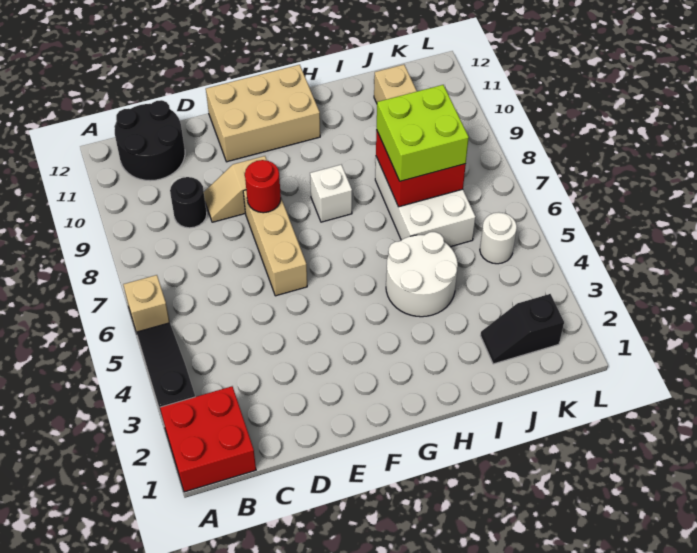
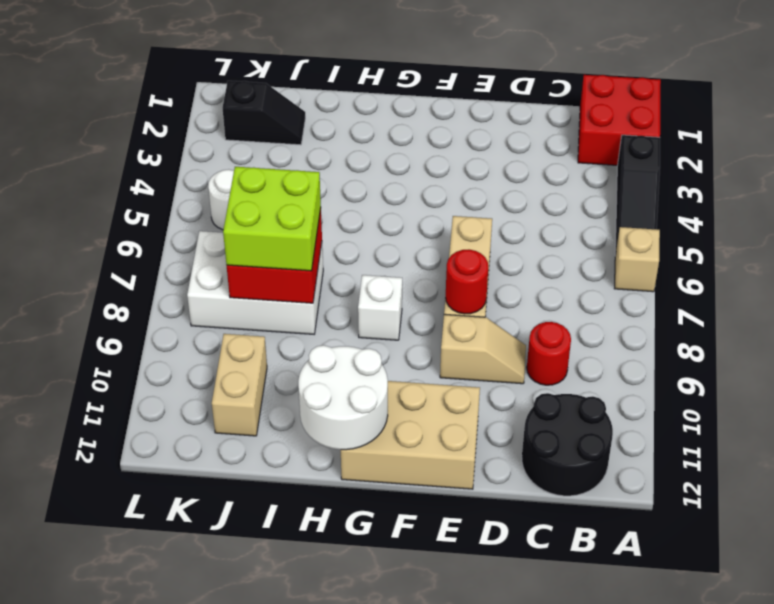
black 1x1 round brick [170,177,207,228] -> red 1x1 round brick [527,322,571,385]
white 2x2 round brick [386,232,458,317] -> white 2x2 round brick moved to [298,345,388,450]
white 2x3 brick [375,157,476,247] -> white 2x3 brick turned to [187,231,323,334]

